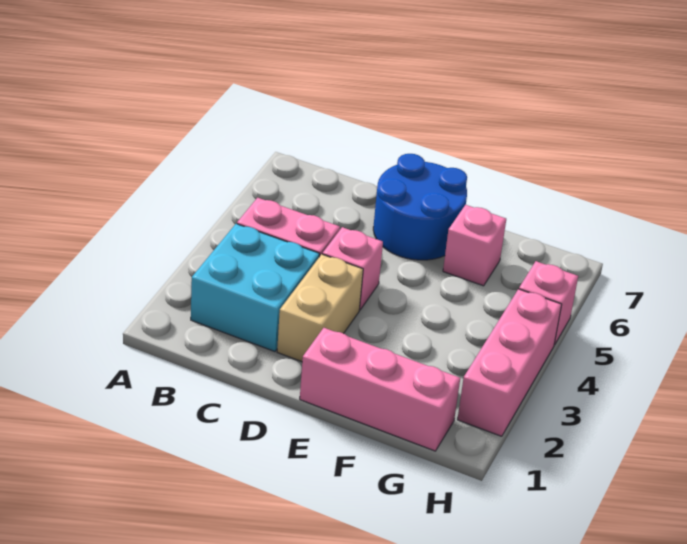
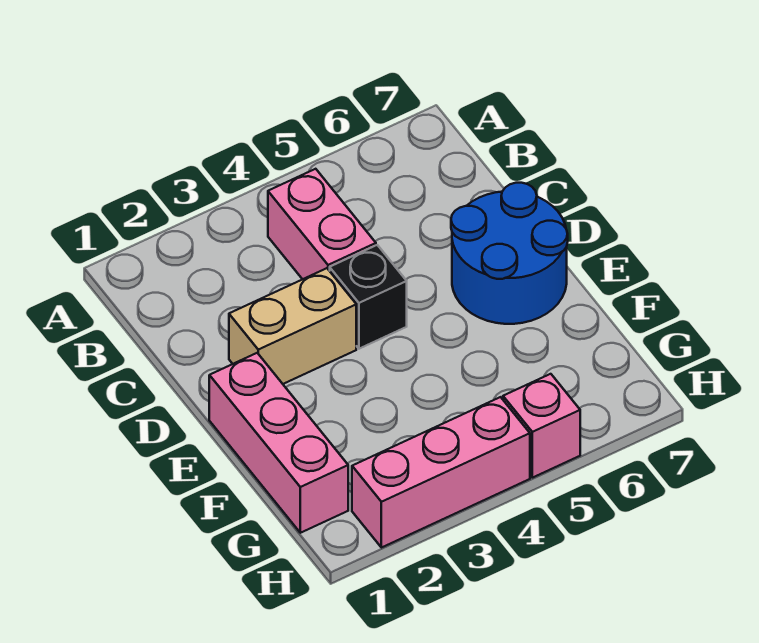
cyan 2x2 brick [191,224,319,352] -> none
pink 1x1 brick [323,227,383,310] -> black 1x1 brick [330,245,407,349]
pink 1x1 brick [443,205,506,286] -> none

